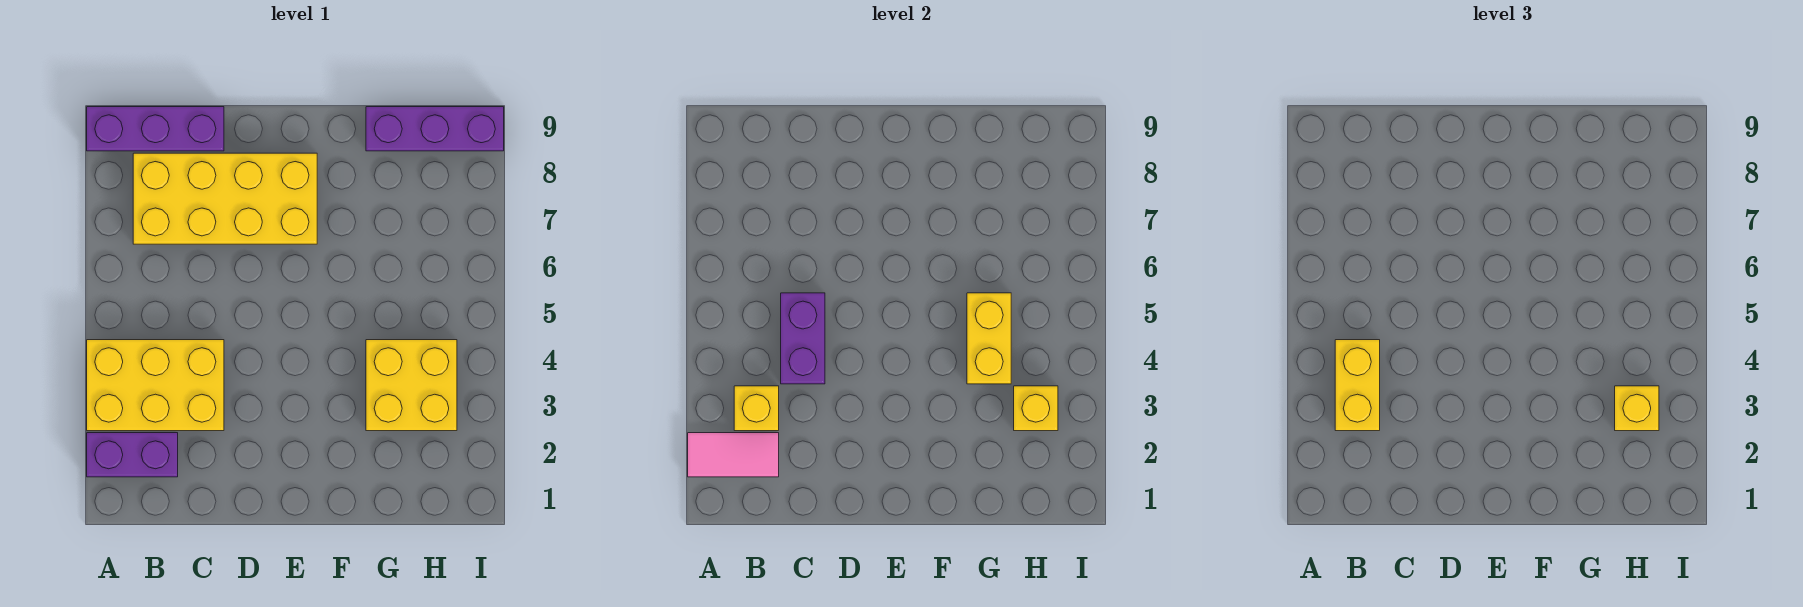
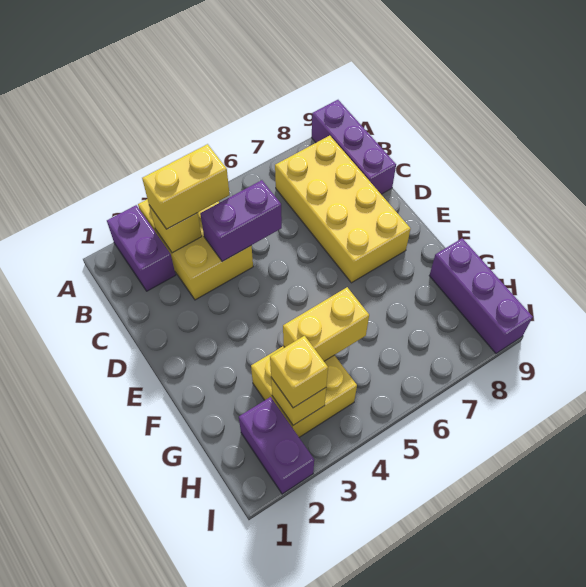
pink 1x2 tile [688,433,779,477] -> none
none -> purple 1x2 brick [239,397,314,494]

